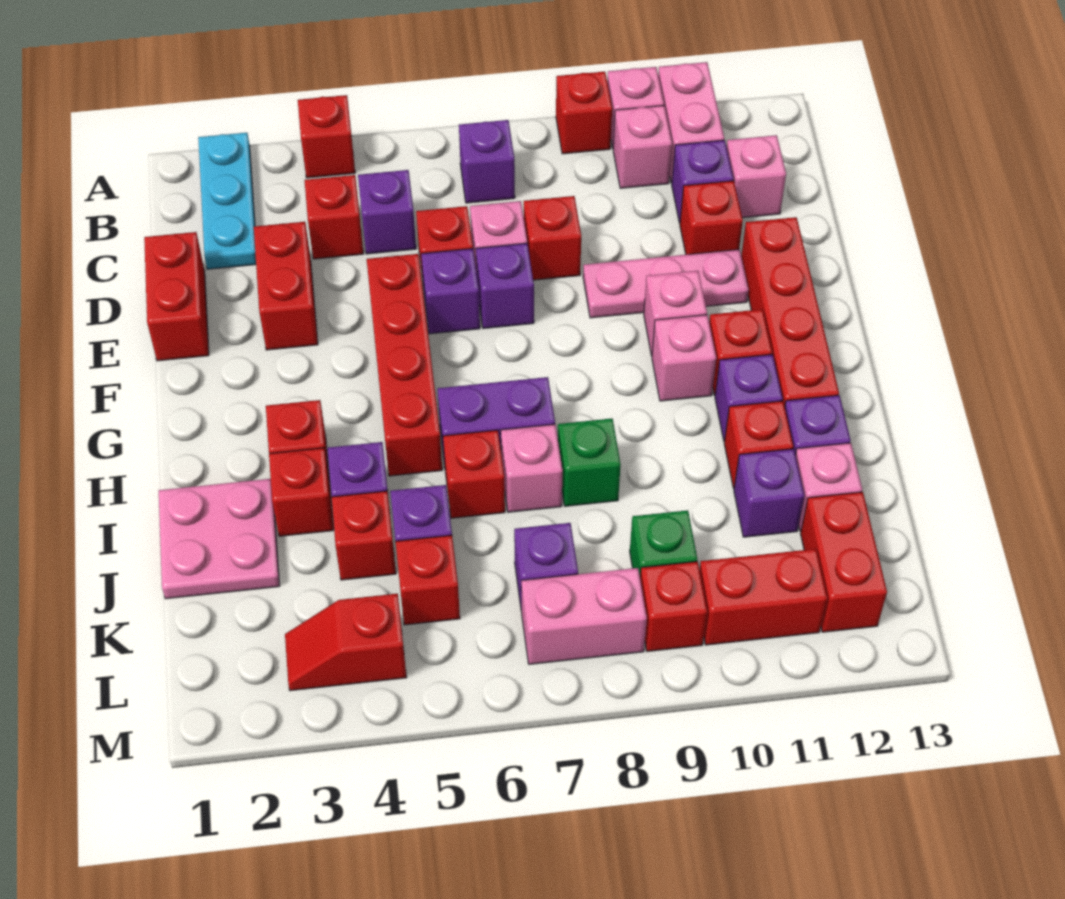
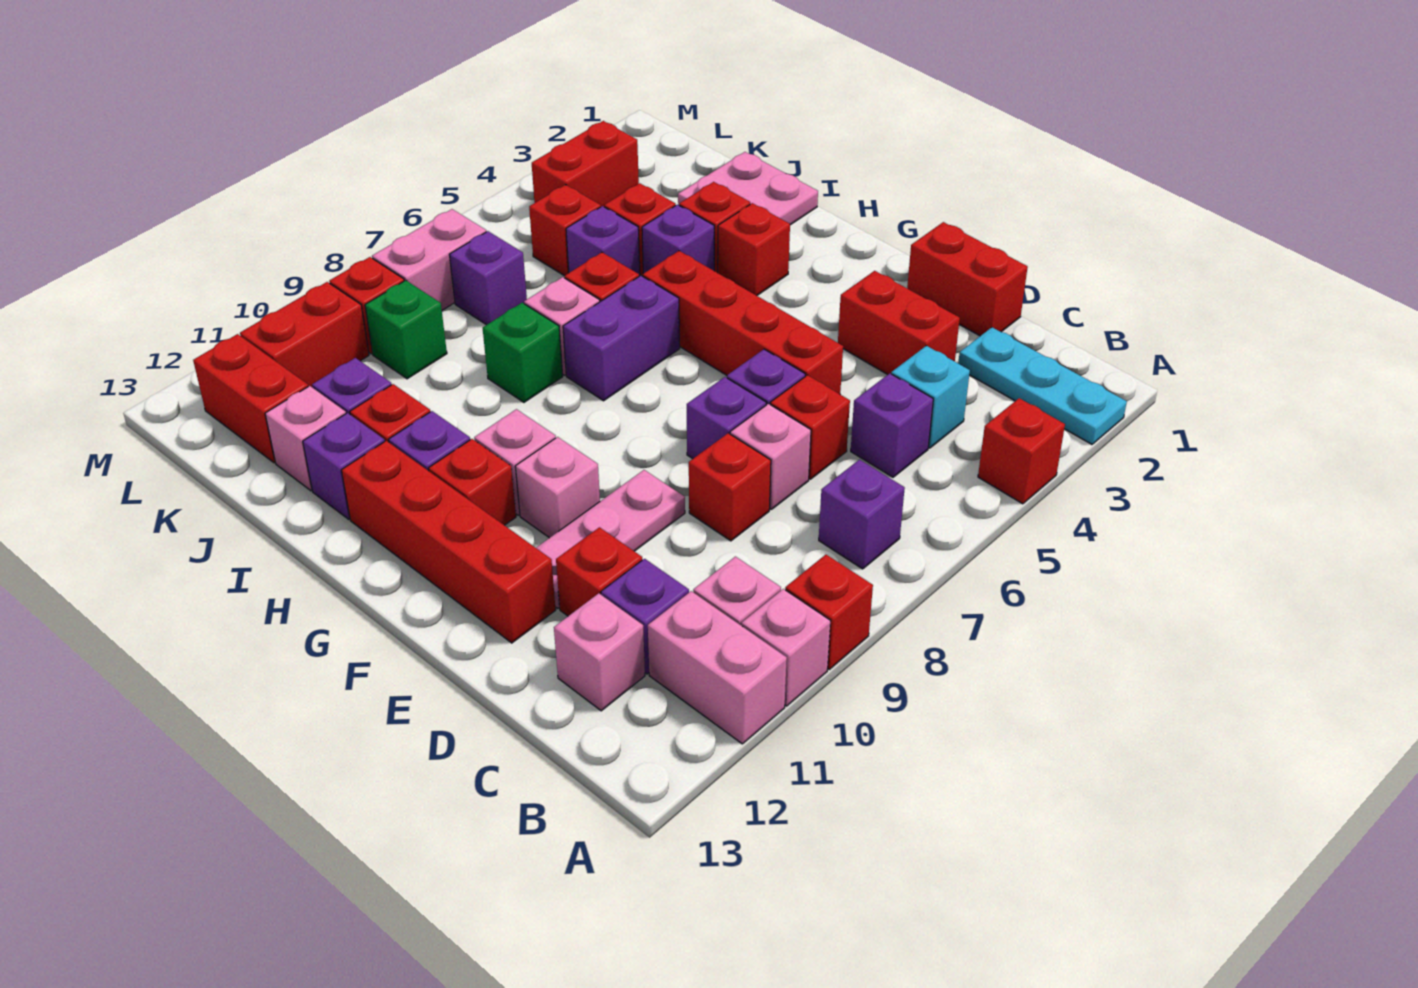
red 1x1 brick [304,175,363,259] -> cyan 1x1 brick [892,346,970,448]
red 1x2 slope [285,594,407,691] -> red 1x2 brick [532,121,639,207]

